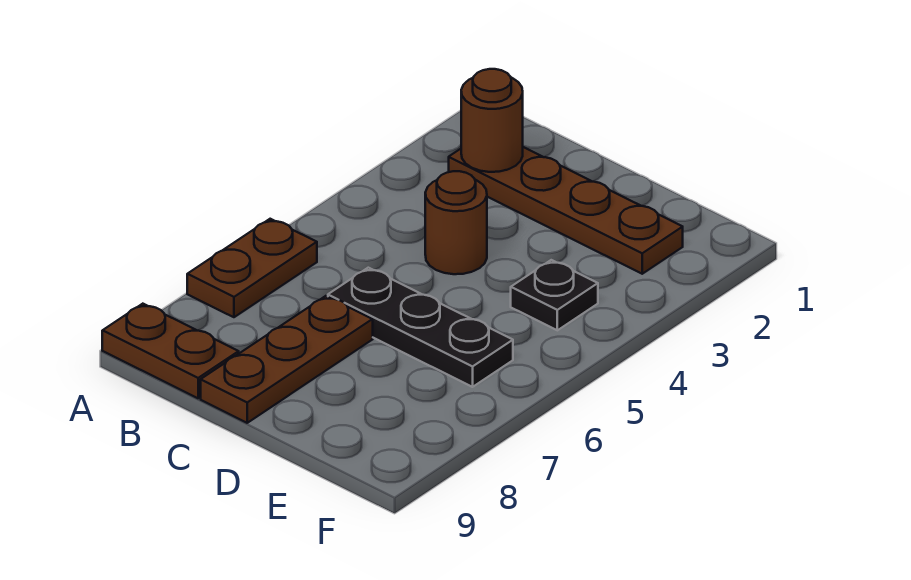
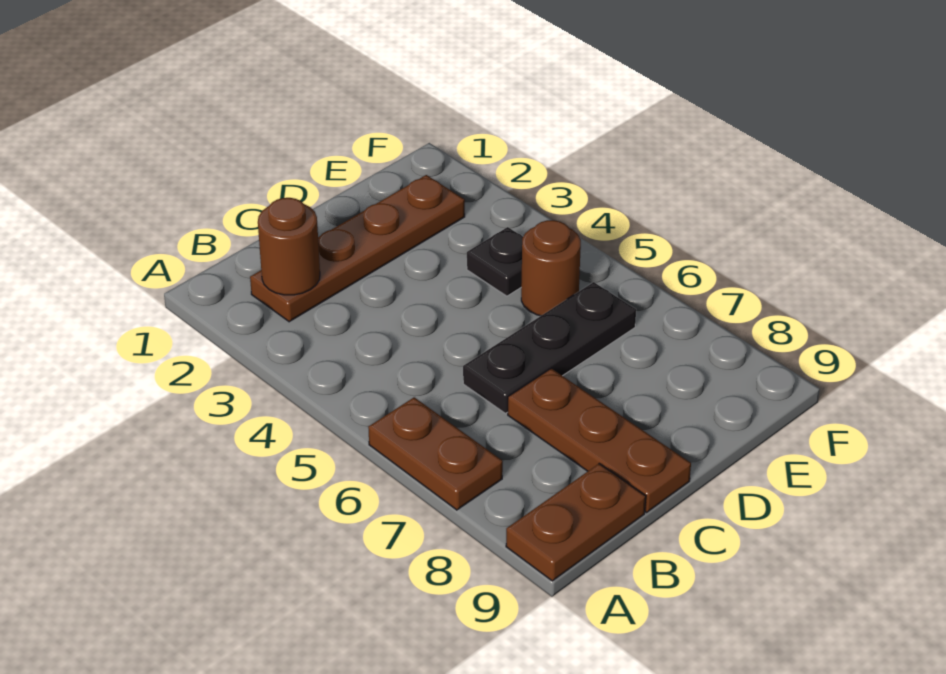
brown 1x1 round brick [425,171,487,274] -> brown 1x1 round brick moved to [521,220,581,316]

